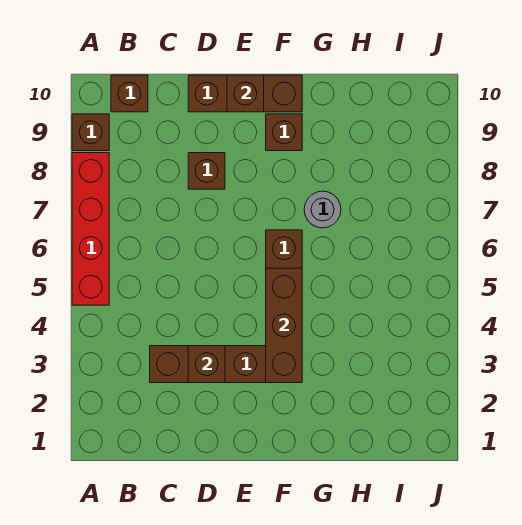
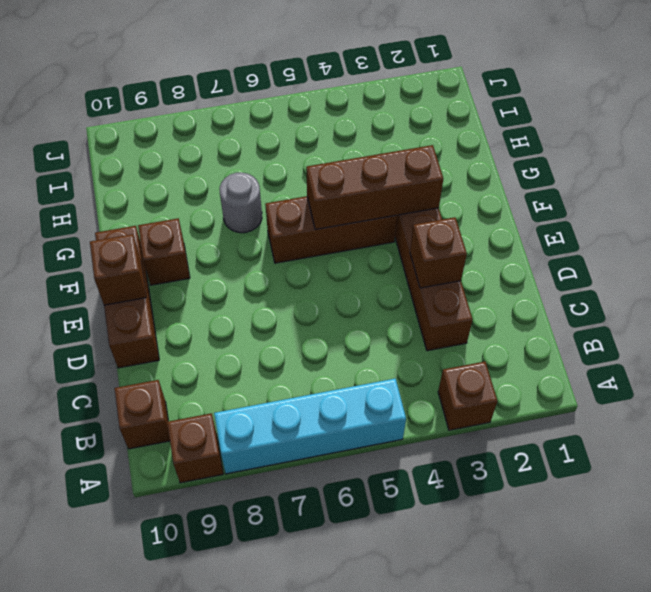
red 1x4 brick [72,153,109,305] -> cyan 1x4 brick [214,379,406,474]
brown 1x1 brick [188,153,225,189] -> brown 1x1 brick moved to [438,361,497,430]

